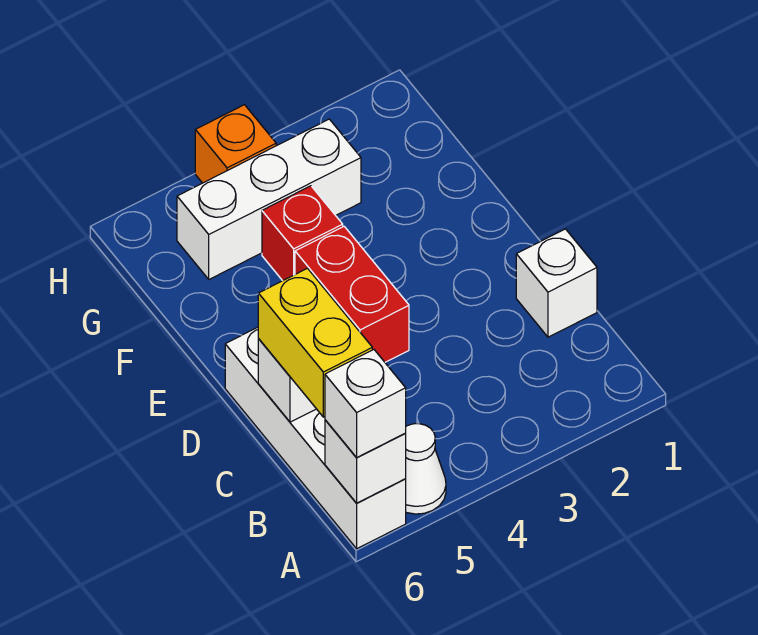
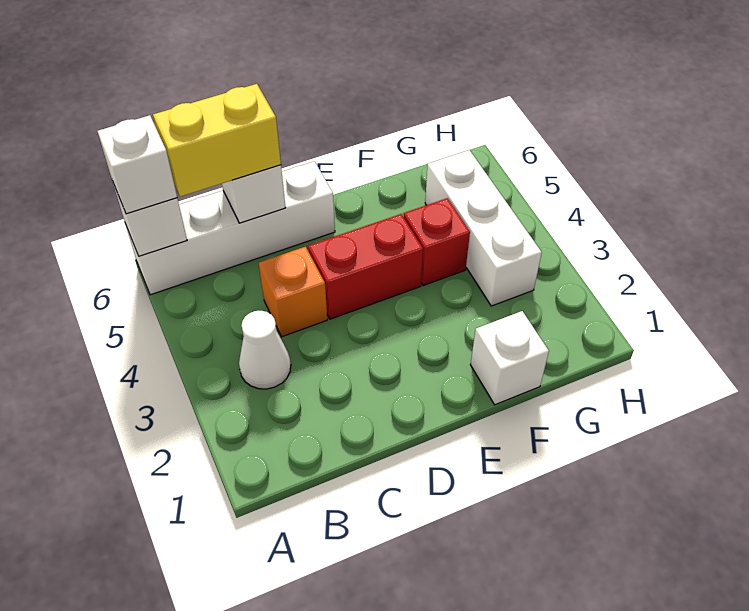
white 1x1 cone [405,424,446,514] -> white 1x1 cone moved to [239,311,291,389]
white 1x1 brick [516,229,597,337] -> white 1x1 brick moved to [471,311,549,405]
orange 1x1 brick [195,105,276,183] -> orange 1x1 brick moved to [259,247,327,337]

